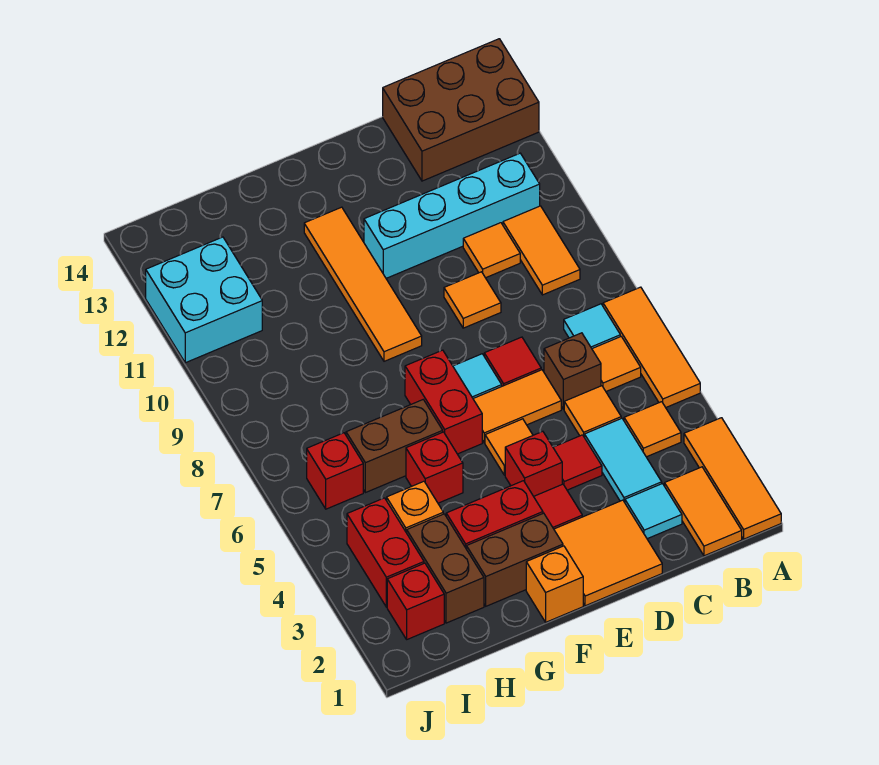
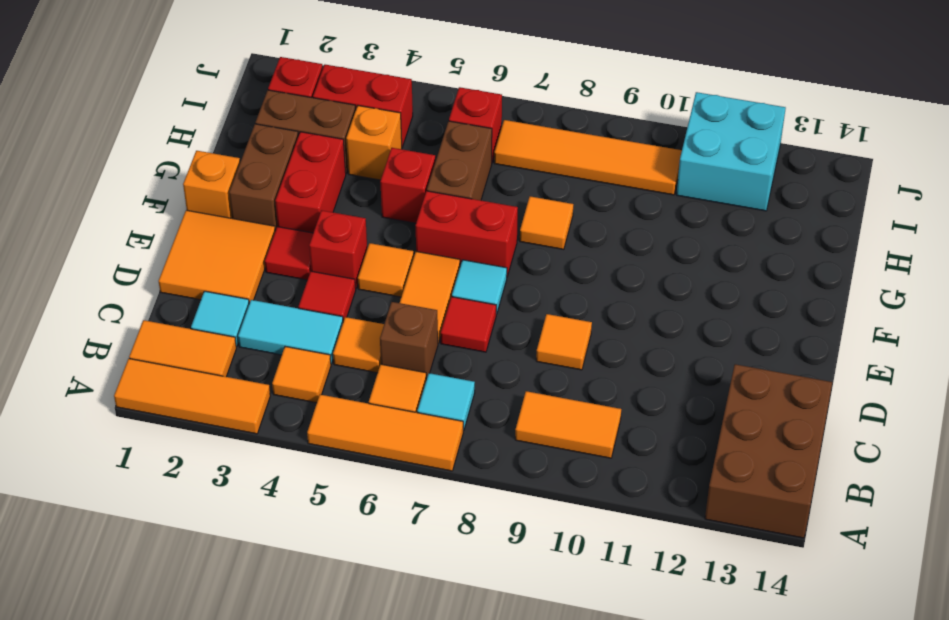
cyan 1x4 brick [364,153,540,278] -> none
orange 1x1 tile [463,223,520,278] -> orange 1x1 tile moved to [520,196,573,250]
orange 1x4 tile [304,207,422,361] -> orange 1x4 tile moved to [494,120,682,195]

